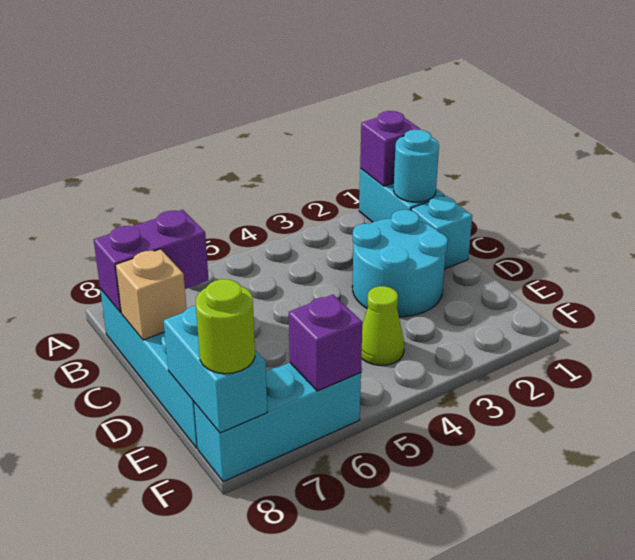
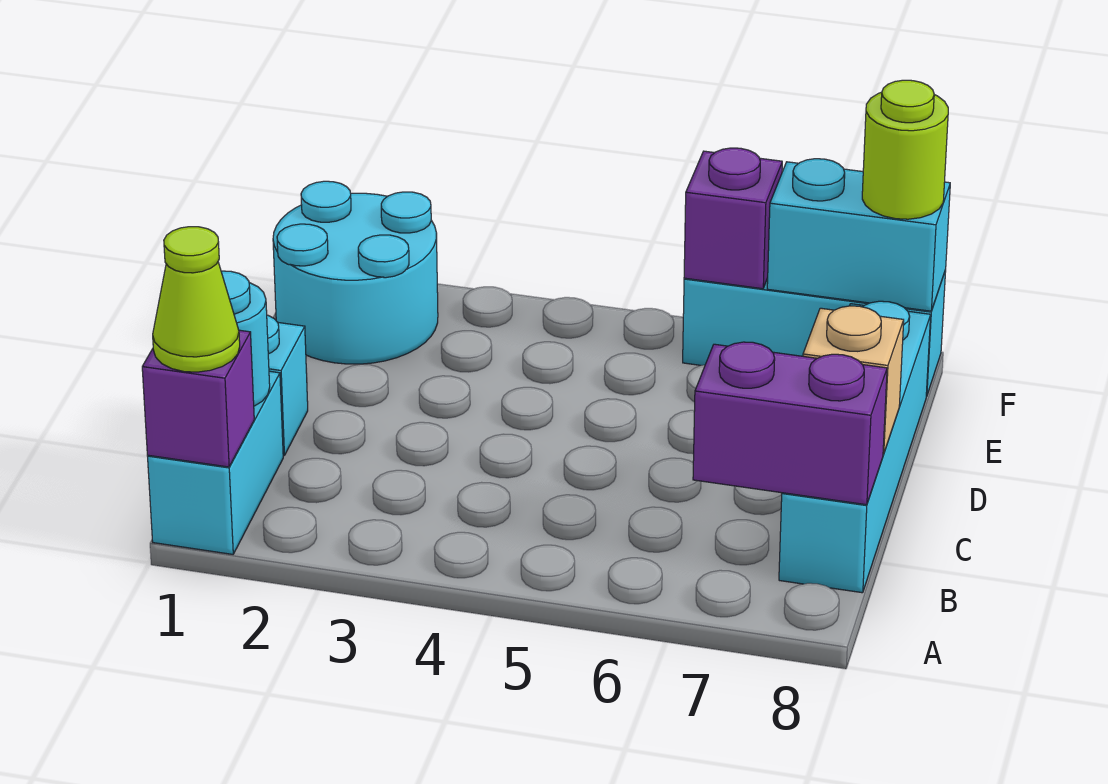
cyan 2x2 round brick [352,210,448,317] -> cyan 2x2 round brick moved to [273,181,438,364]
lime 1x1 cone [361,286,405,365] -> lime 1x1 cone moved to [153,227,240,372]
cyan 1x2 brick [163,306,267,433] -> cyan 1x2 brick turned to [767,159,950,311]

